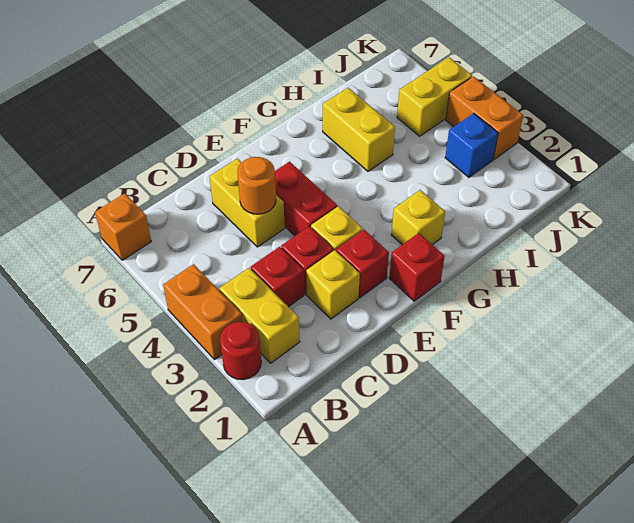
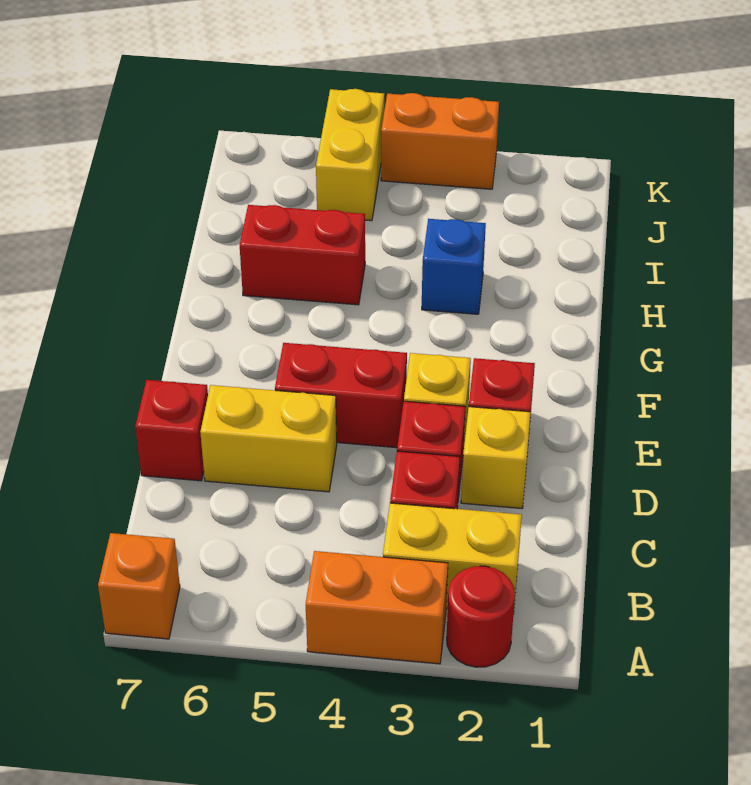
orange 1x1 round brick [237,157,276,214] -> none
red 1x1 brick [389,233,445,301] -> red 1x1 brick moved to [135,380,208,481]
yellow 1x1 brick [391,190,445,245] -> none
yellow 1x2 brick [323,88,395,171] -> red 1x2 brick [240,205,365,305]
blue 1x1 brick [445,113,498,177] -> blue 1x1 brick moved to [422,219,486,314]

